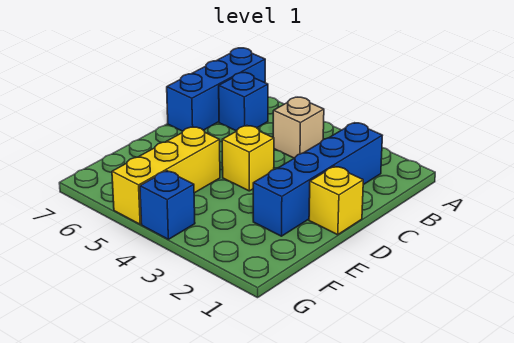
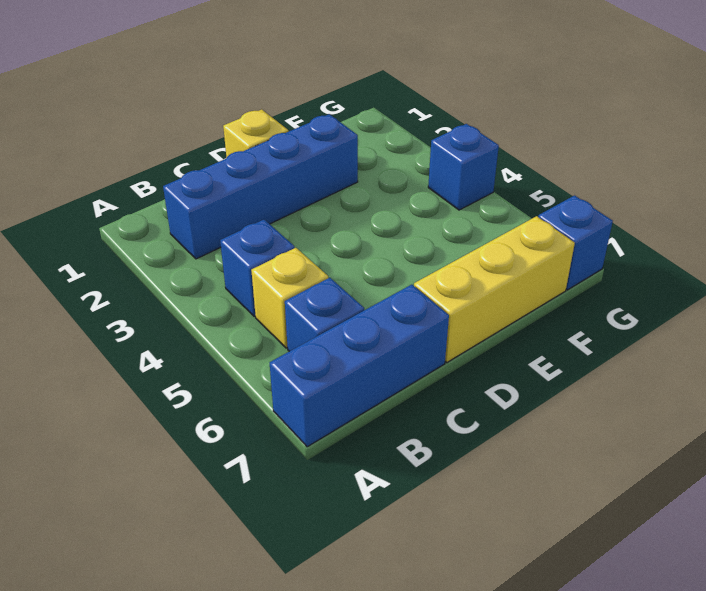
tan 1x1 brick [273,97,324,158] -> blue 1x1 brick [220,220,294,316]
yellow 1x1 brick [222,126,274,191] -> yellow 1x1 brick moved to [251,248,328,348]
yellow 1x3 brick [112,127,220,224] -> yellow 1x3 brick moved to [414,216,575,362]
none -> blue 1x1 brick [538,195,613,290]

